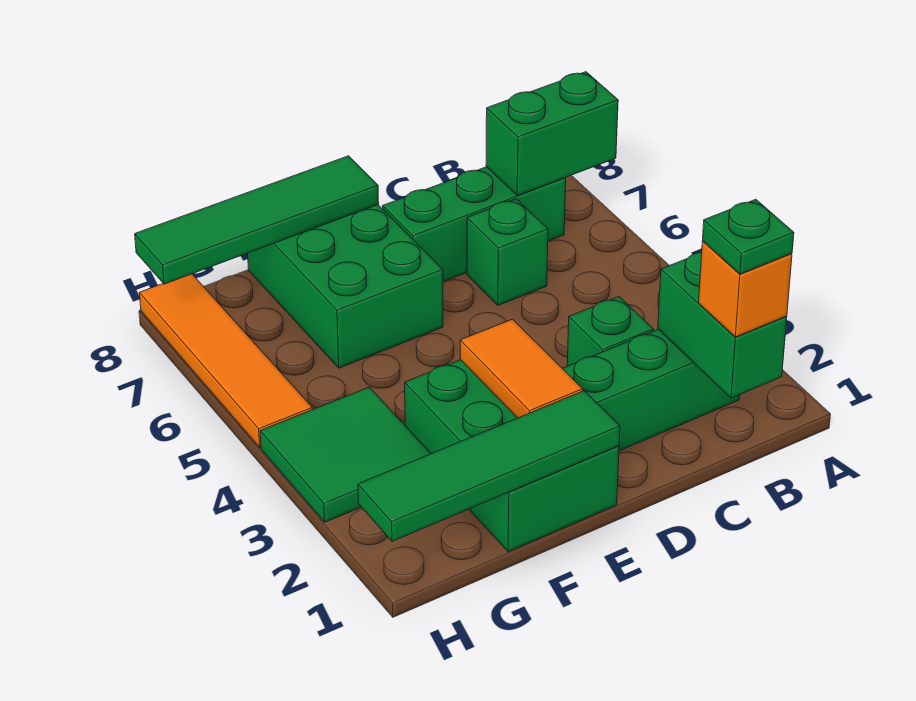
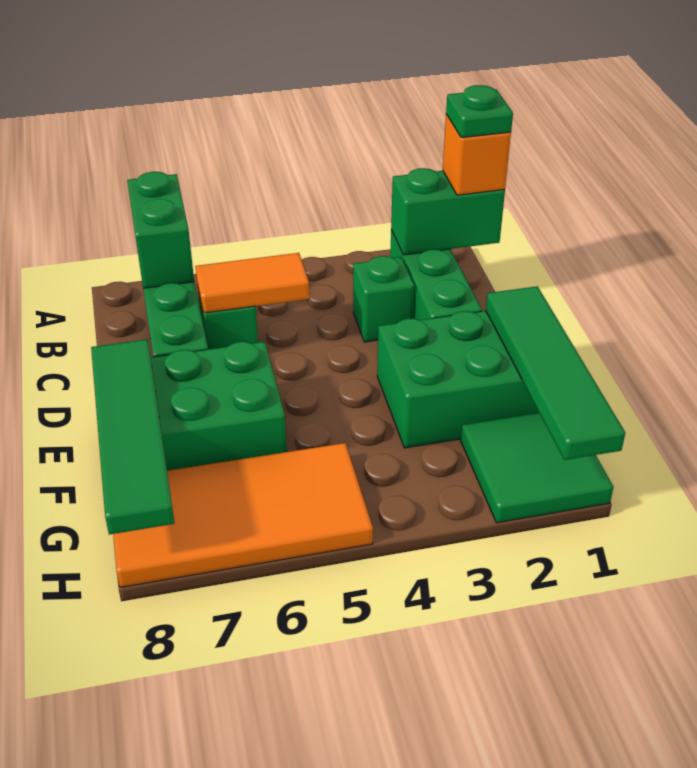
orange 1x2 tile [460,319,583,418] -> orange 1x2 tile moved to [195,253,309,313]
green 2x2 tile [260,387,431,522] -> green 2x2 tile moved to [461,413,613,523]
orange 1x4 tile [139,274,312,447] -> orange 2x4 tile [113,443,373,587]

